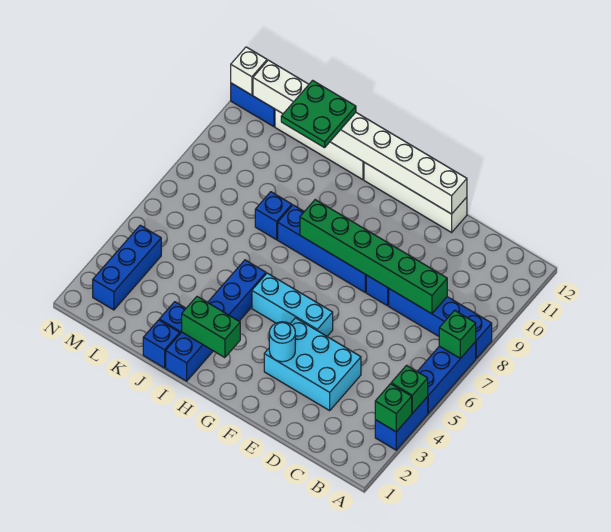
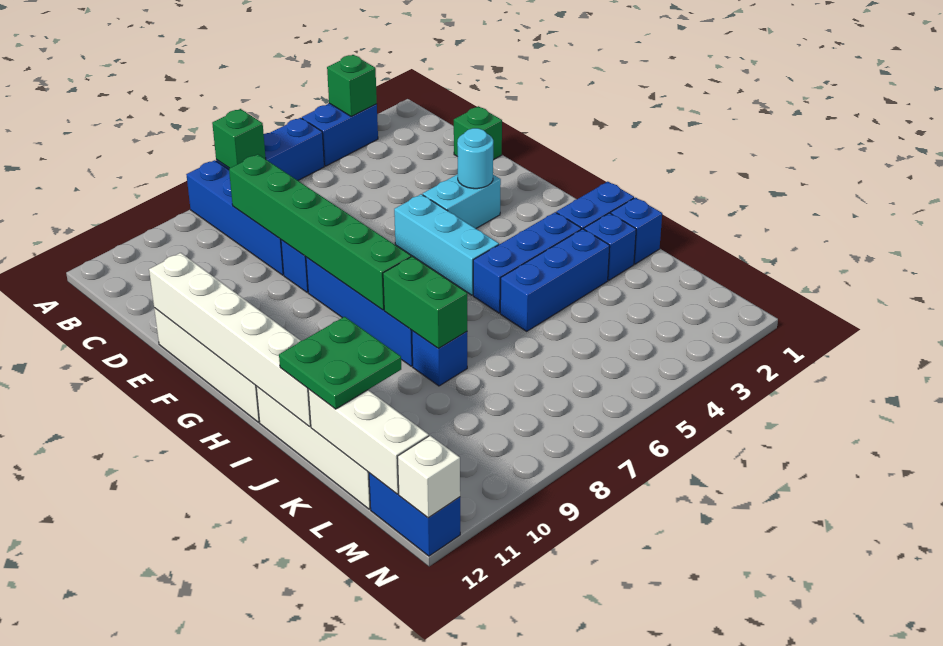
green 1x1 brick [391,365,428,413] -> green 1x1 brick moved to [454,106,502,160]
cyan 2x3 brick [264,318,361,411] -> cyan 1x2 brick [423,174,501,228]
green 1x2 brick [182,297,240,358] -> green 1x2 brick moved to [383,256,467,349]
blue 1x3 brick [93,225,161,310] -> blue 1x3 brick moved to [500,229,610,331]

